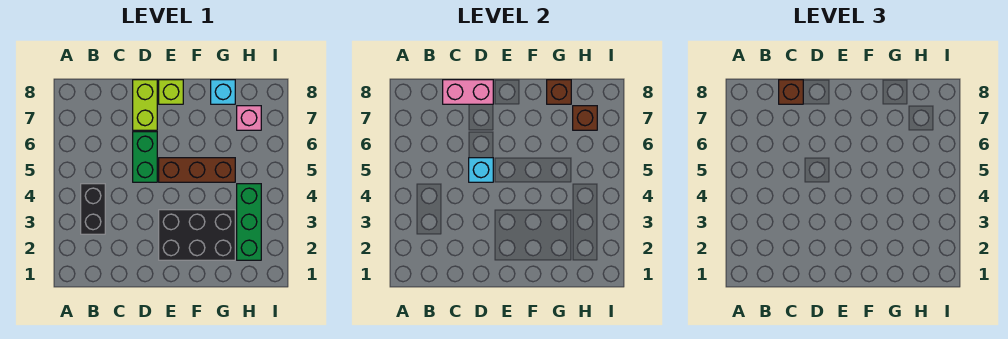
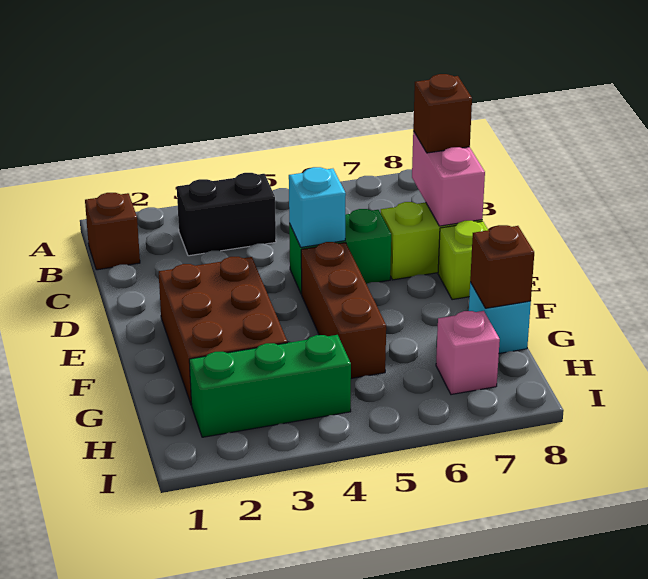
black 2x3 brick [159,210,235,260] -> brown 2x3 brick [159,257,287,405]
brown 1x1 brick [573,106,597,130] -> brown 1x1 brick moved to [85,193,140,270]

